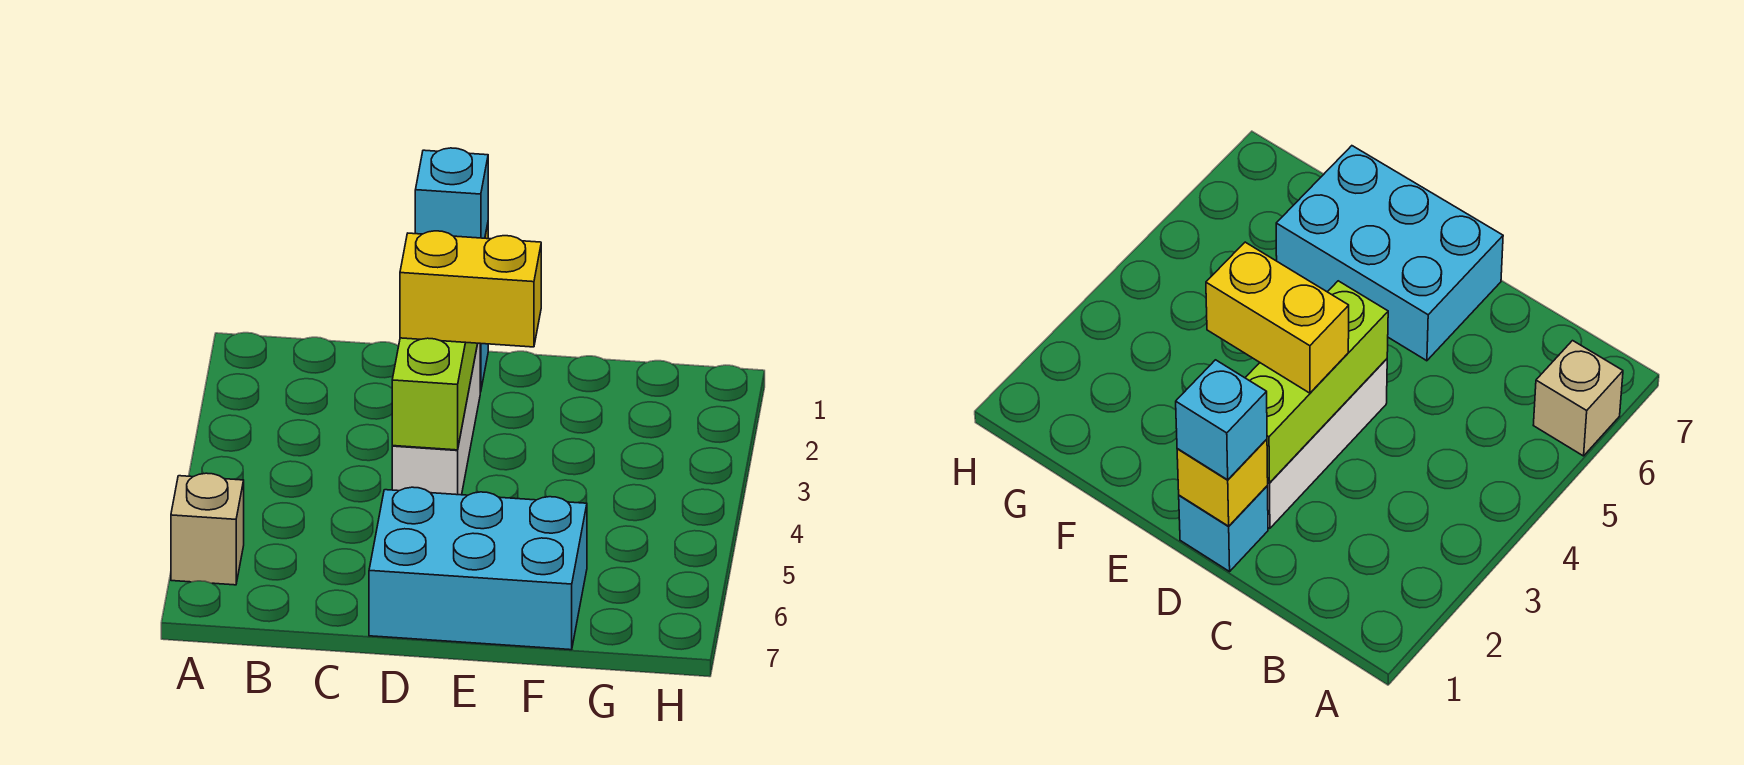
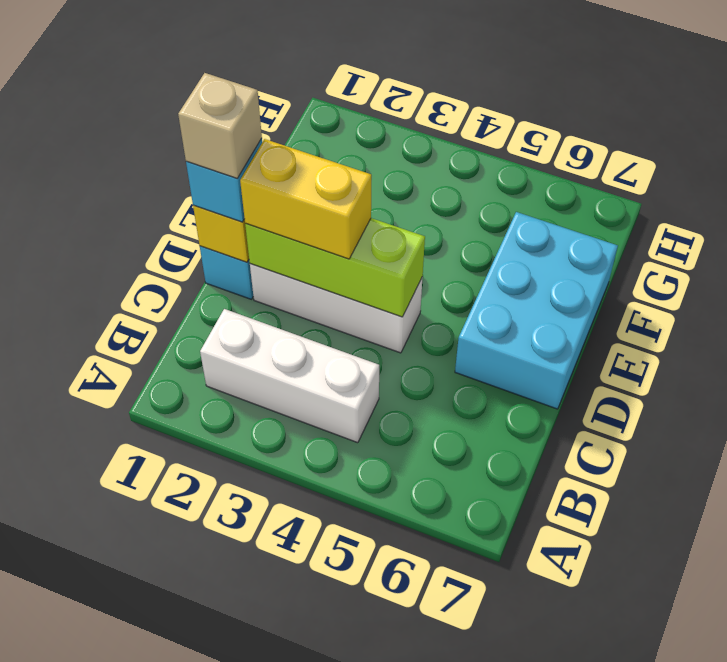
tan 1x1 brick [171,473,244,585] -> tan 1x1 brick moved to [178,73,262,178]
none -> white 1x3 brick [200,309,379,443]
yellow 1x2 brick [400,231,541,347] -> yellow 1x2 brick turned to [240,139,371,259]

